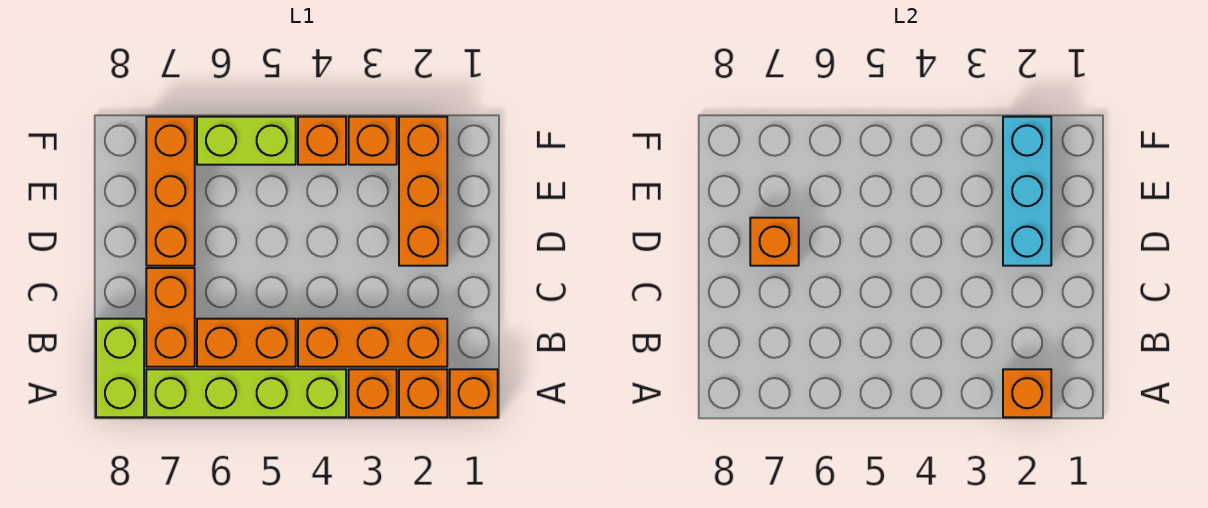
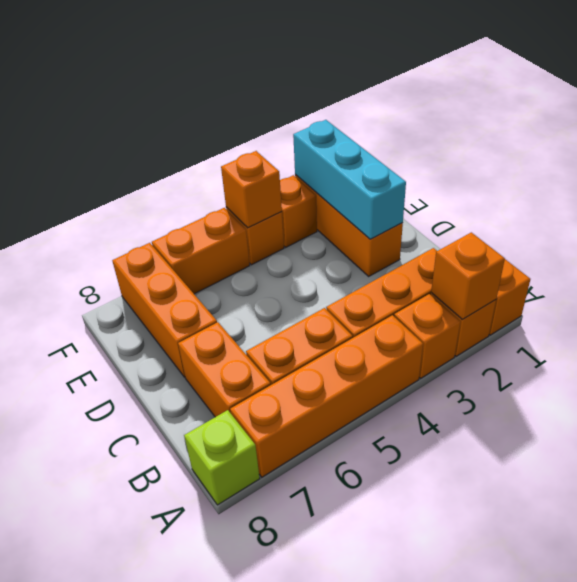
lime 1x4 brick [146,369,346,417] -> orange 1x4 brick [230,315,423,477]
lime 1x2 brick [96,319,144,417] -> lime 1x1 brick [184,410,260,505]
orange 1x1 brick [750,218,799,266] -> orange 1x1 brick moved to [221,151,282,228]
lime 1x2 brick [197,117,296,165] -> orange 1x2 brick [152,208,250,294]

